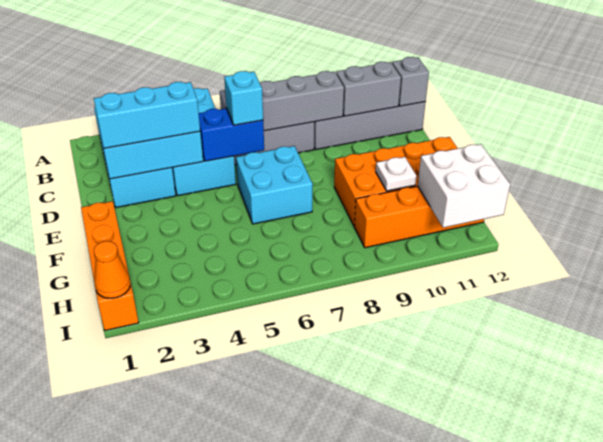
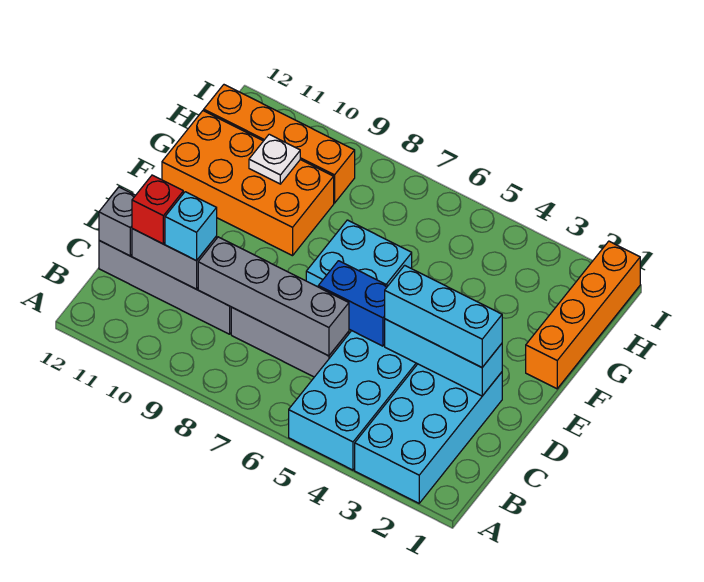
none -> red 1x1 brick [132,175,183,244]
cyan 1x1 brick [224,71,263,125] -> cyan 1x1 brick moved to [165,192,217,261]
white 2x2 brick [418,144,510,228] -> none
orange 1x1 cone [94,241,130,298] -> none

